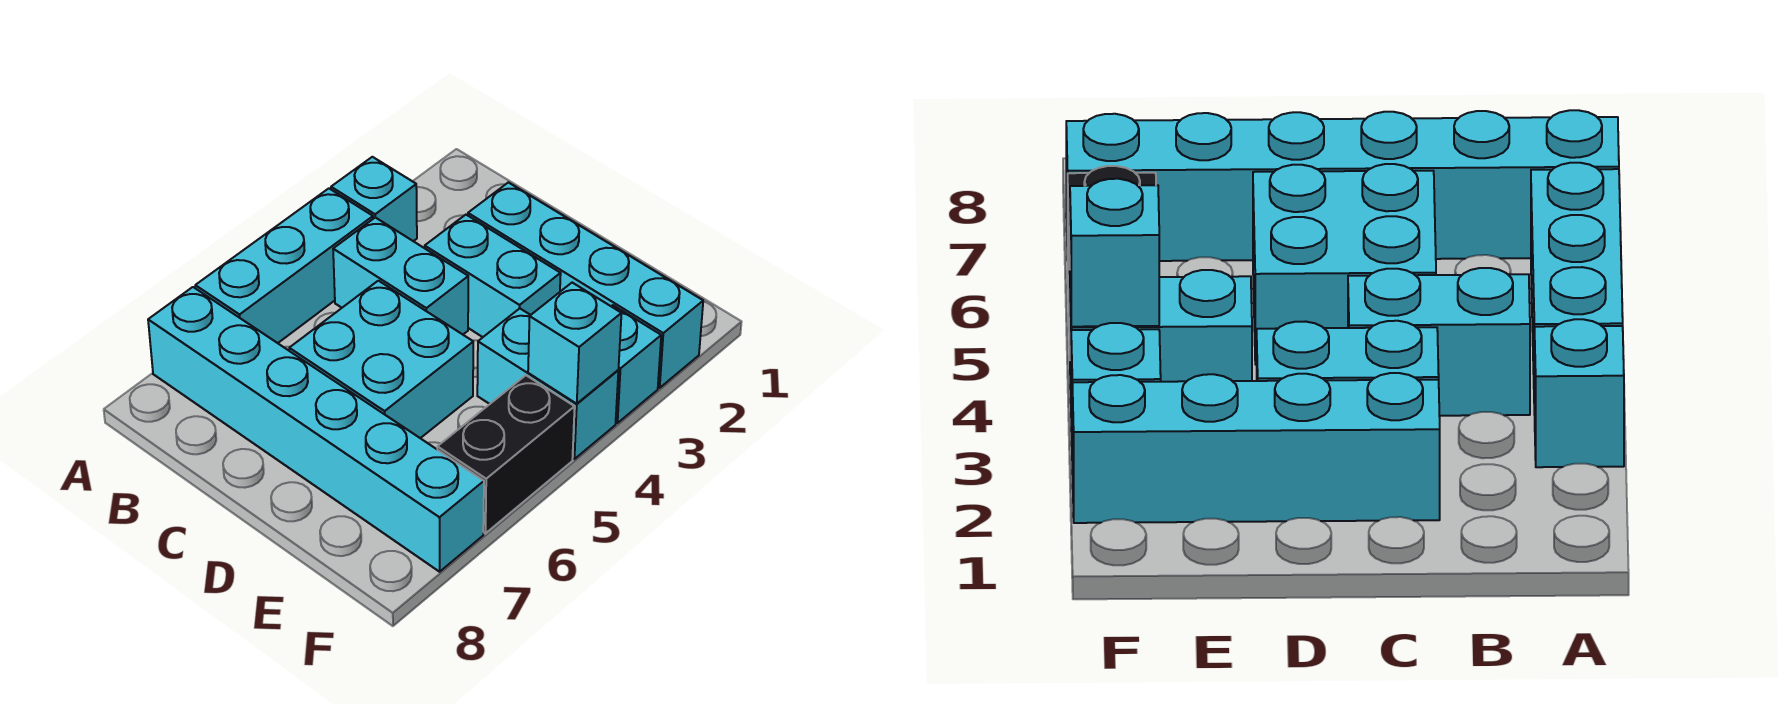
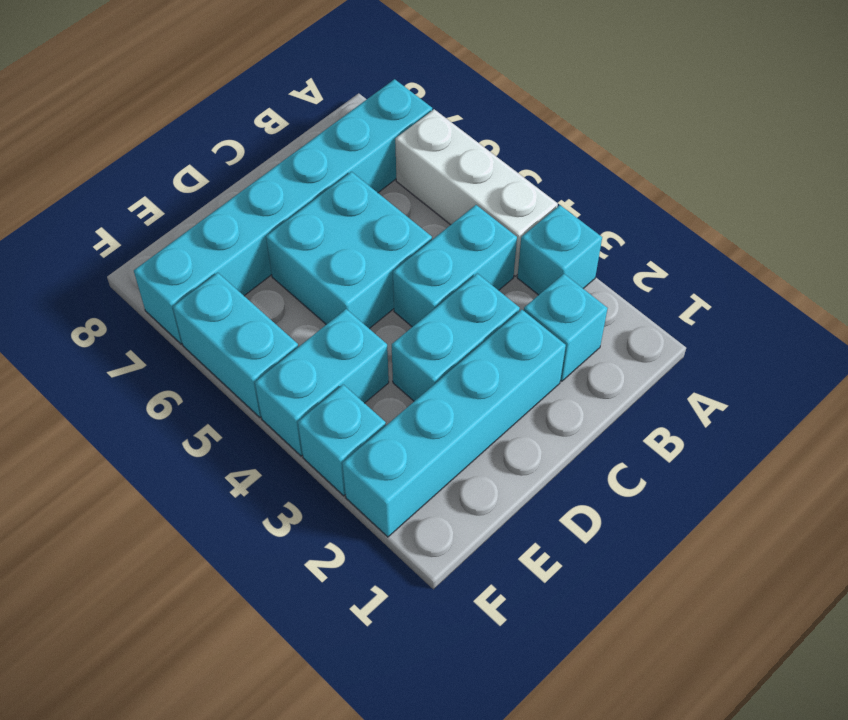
cyan 1x3 brick [195,189,373,343] -> white 1x3 brick [395,109,558,276]
cyan 1x1 brick [528,283,622,404] -> cyan 1x1 brick moved to [524,274,608,381]
black 1x2 brick [437,375,575,533] -> cyan 1x2 brick [173,273,298,417]

